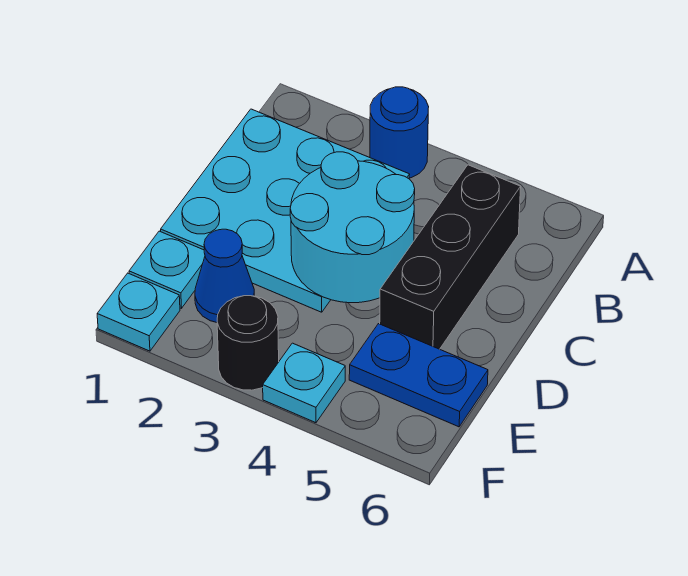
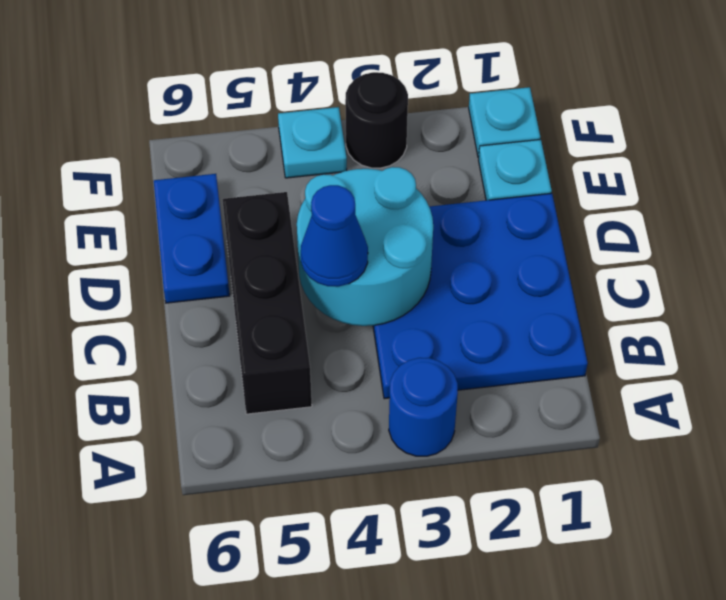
cyan 3x3 plate [161,109,410,312] -> blue 3x3 plate [373,193,588,399]
blue 1x1 cone [195,229,255,323] -> blue 1x1 cone moved to [301,185,368,287]
blue 1x2 plate [349,324,488,427] -> blue 1x2 plate turned to [154,174,230,303]

